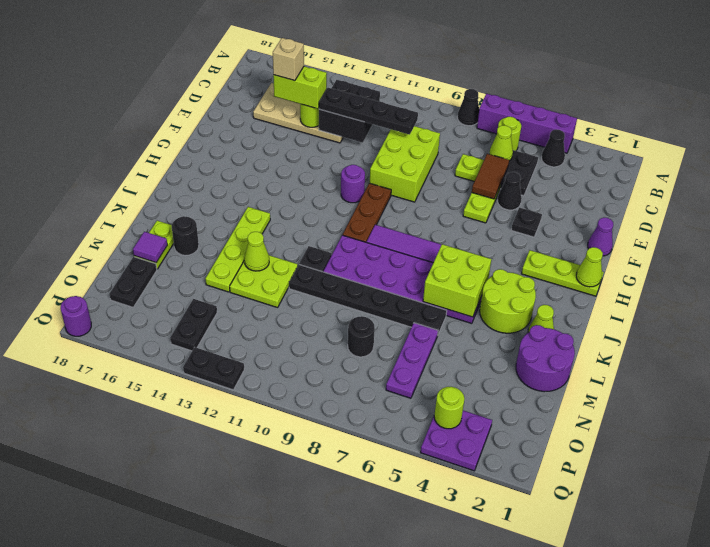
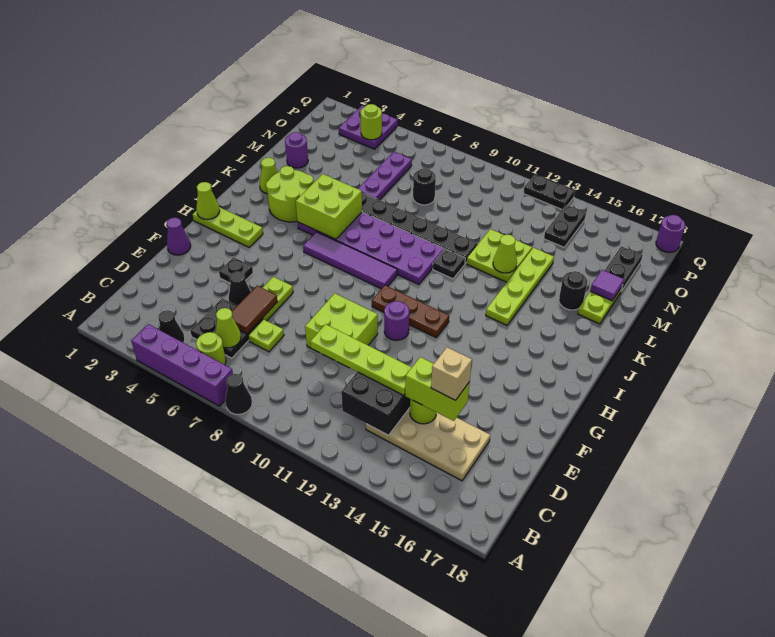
lime 2x3 brick [370,126,440,202] -> lime 2x2 brick [305,293,378,348]
black 1x4 plate [319,88,418,135] -> lime 1x4 plate [310,324,412,395]
brown 1x3 plate [343,183,391,242] -> brown 1x3 plate turned to [372,285,449,337]
purple 2x2 round brick [516,325,575,392] -> purple 1x1 round brick [285,132,308,168]

